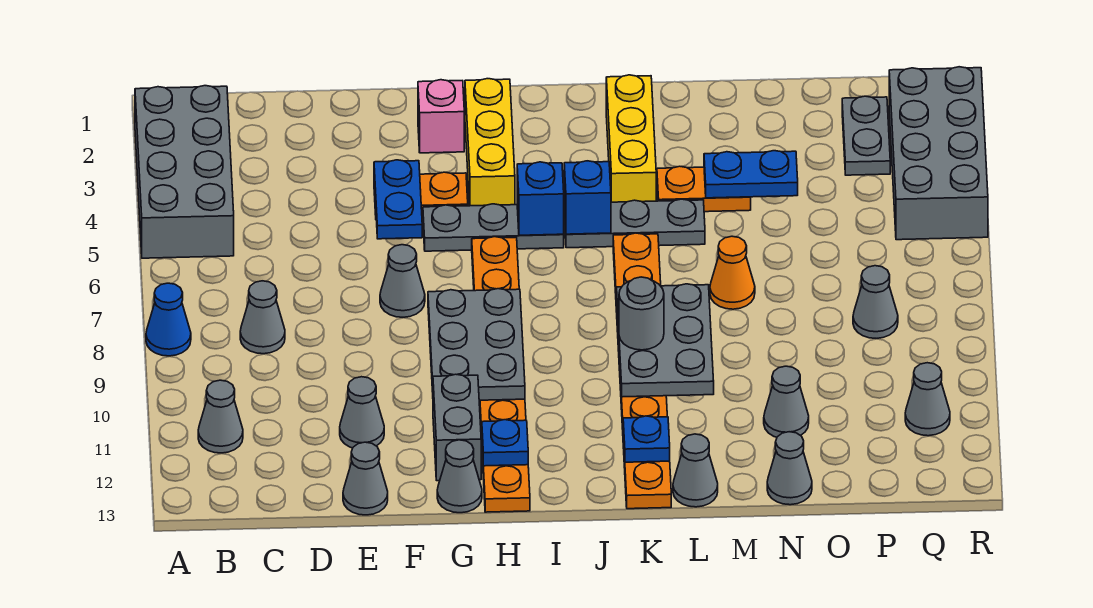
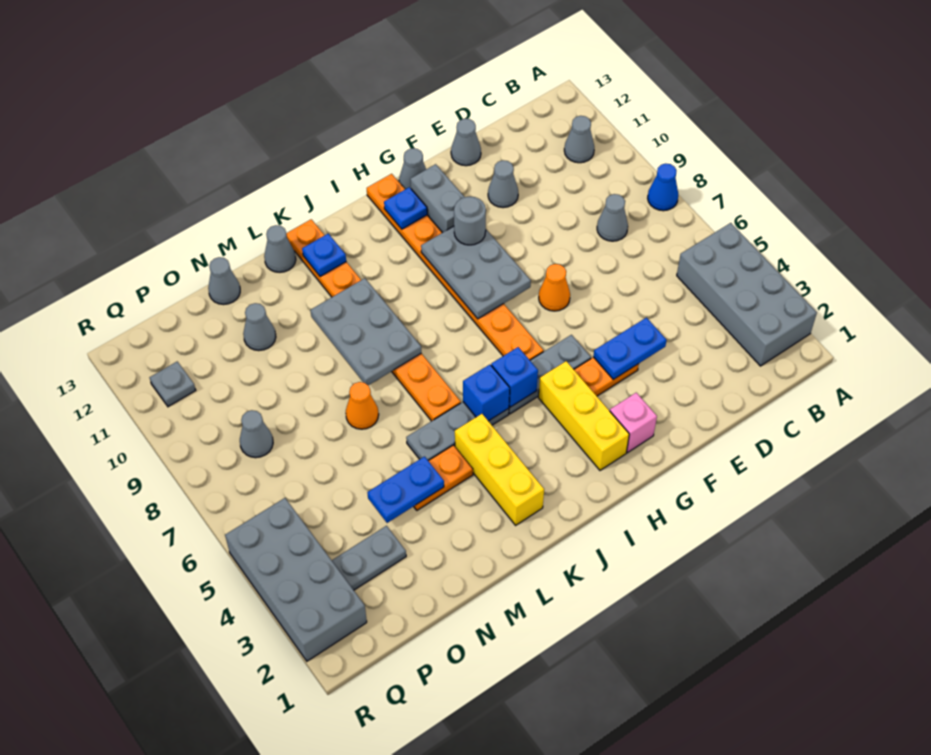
blue 1x2 plate [374,160,422,239] -> blue 1x2 plate turned to [593,318,667,380]
grey 1x1 cone [380,245,425,317] -> orange 1x1 cone [539,264,570,311]
grey 1x1 round brick [619,277,664,350] -> grey 1x1 round brick moved to [454,196,486,245]
grey 1x2 plate [842,96,890,175] -> grey 1x2 plate turned to [332,526,406,590]
grey 1x1 cone [905,363,950,436] -> grey 1x1 plate [149,362,196,407]

